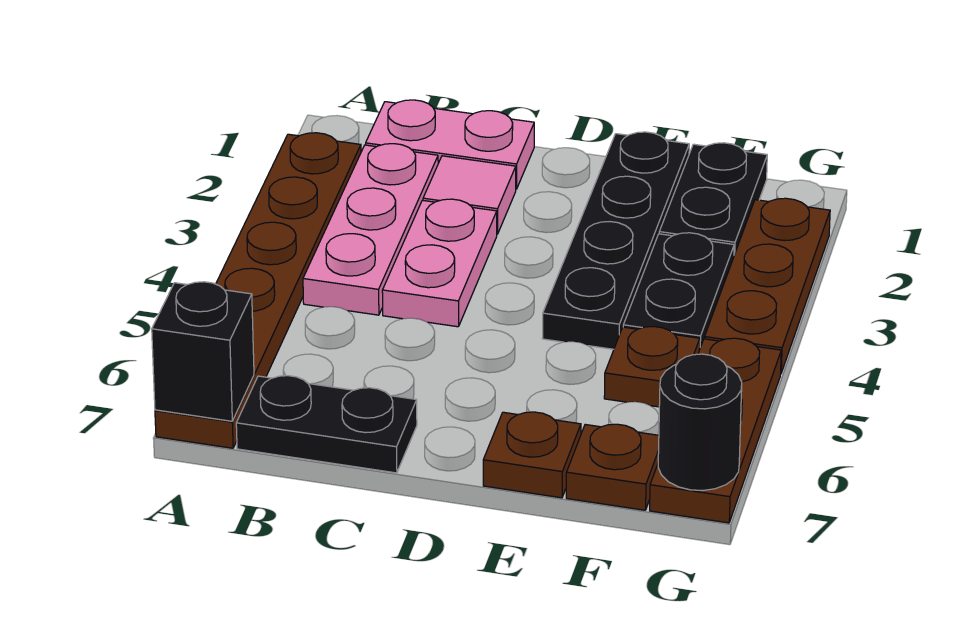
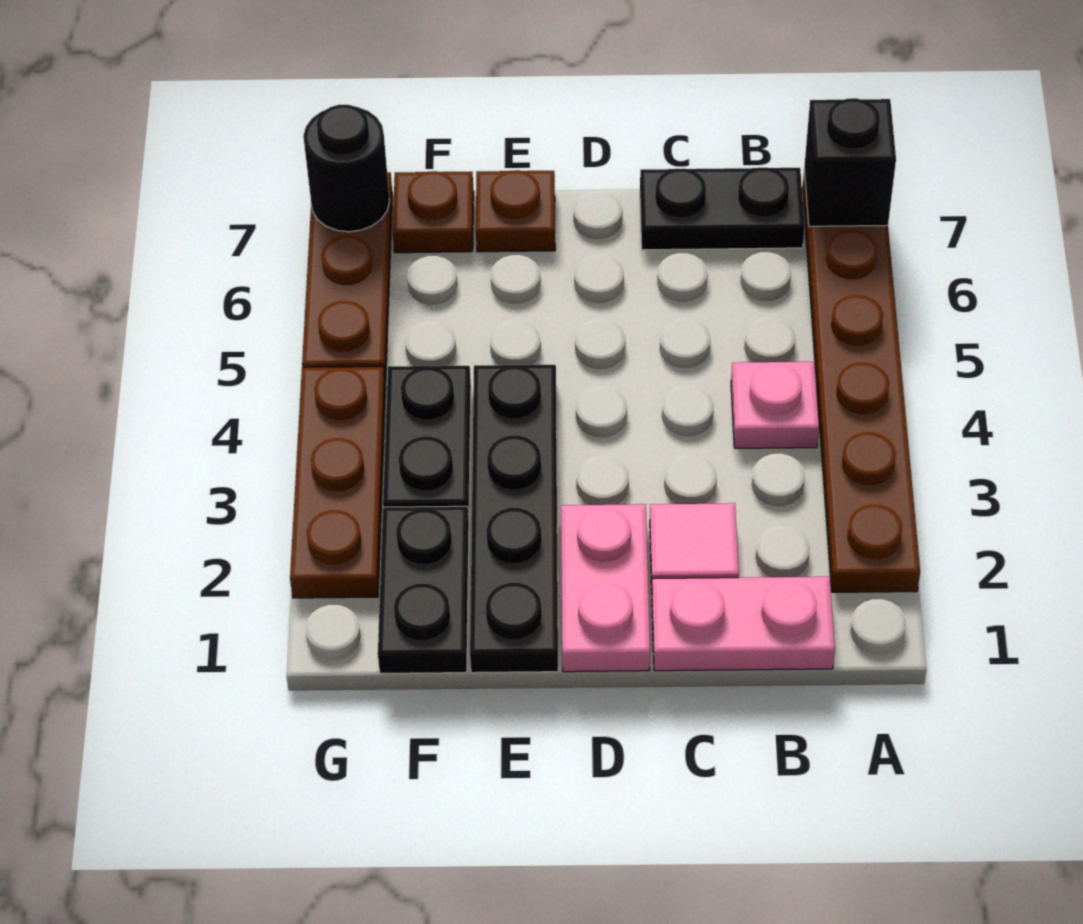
pink 1x3 plate [303,144,438,315] -> pink 1x1 plate [731,362,819,448]
pink 1x2 plate [382,199,497,327] -> pink 1x2 plate moved to [561,504,650,672]
brown 1x1 plate [604,326,700,407] -> none

